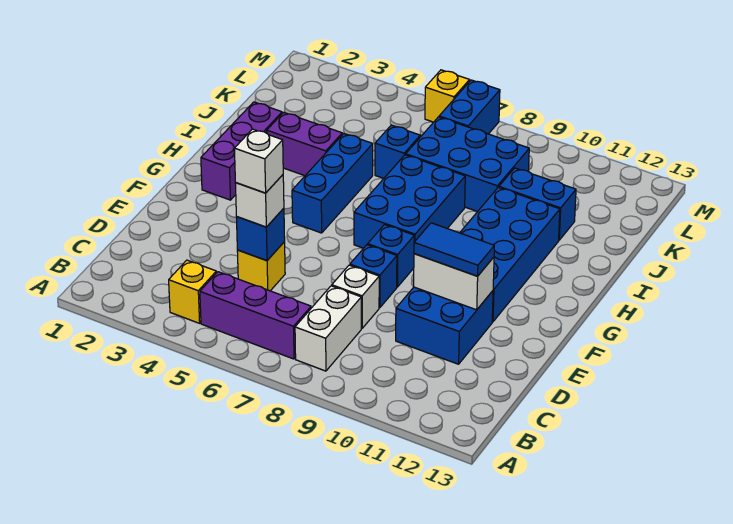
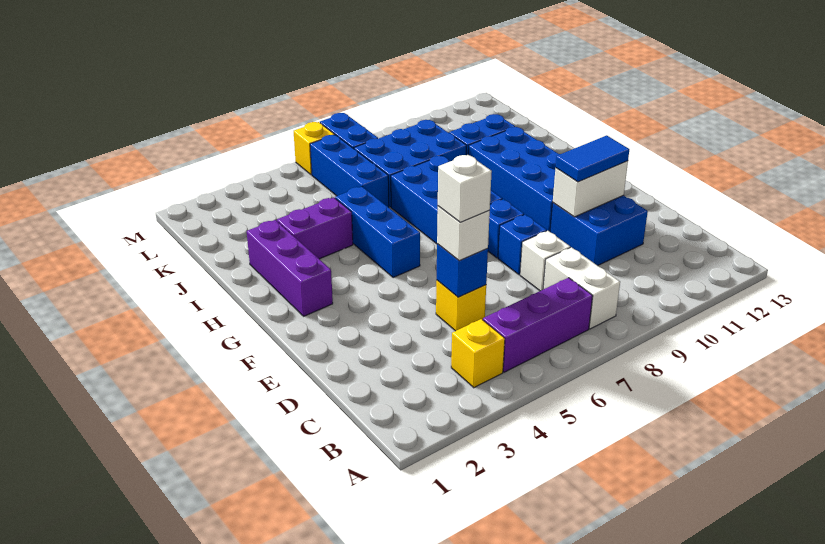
blue 1x1 brick [375,125,420,178] -> blue 1x3 brick [310,135,389,207]

